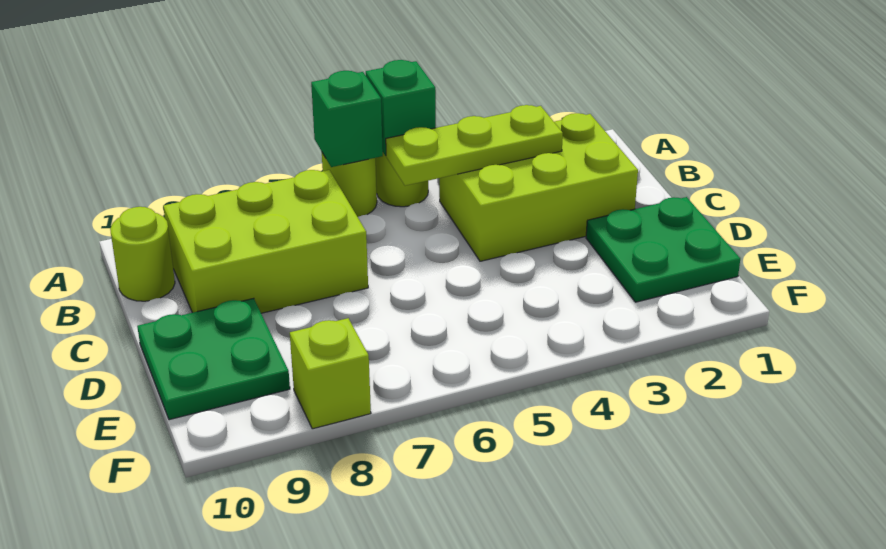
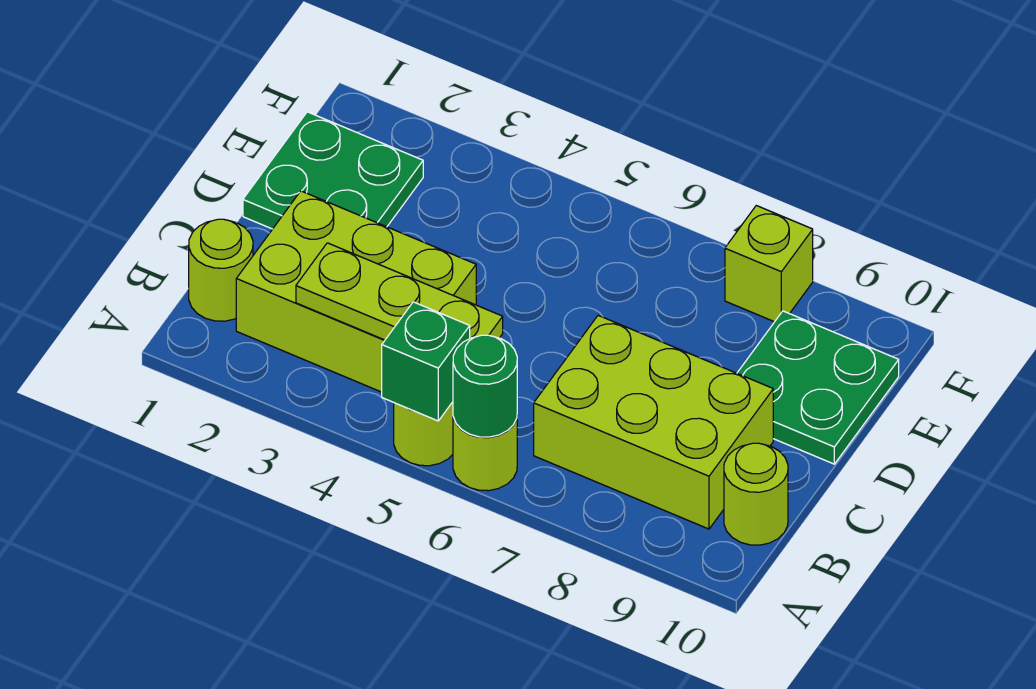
green 1x1 brick [311,71,383,167] -> green 1x1 round brick [453,335,517,437]
none -> lime 1x1 round brick [189,219,253,321]

